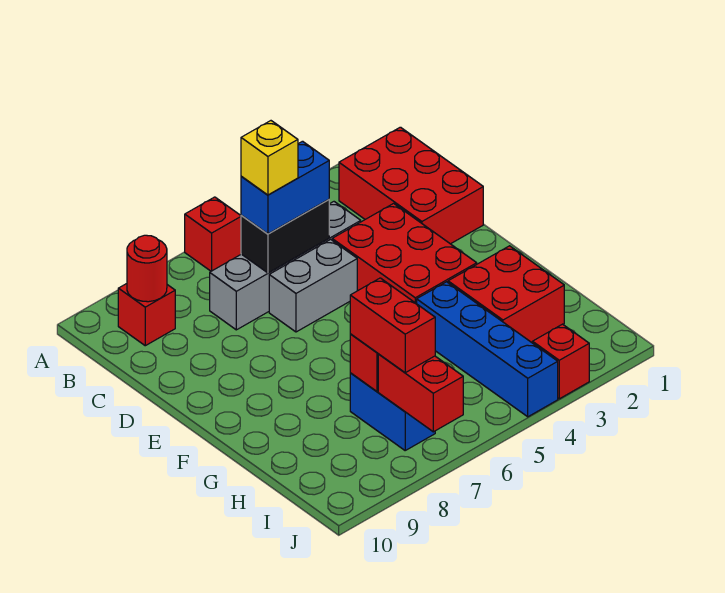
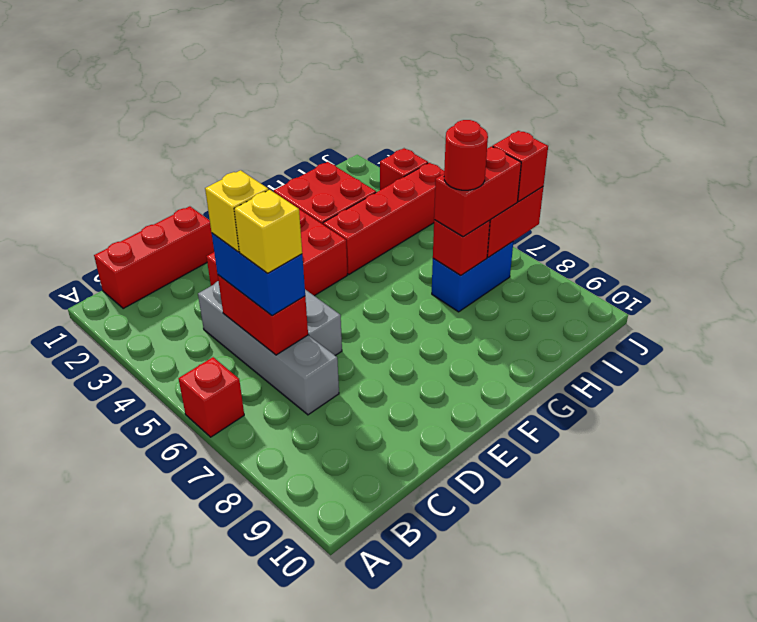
red 2x3 brick [339,127,483,244] -> red 1x3 brick [94,206,214,308]
red 1x1 brick [118,284,175,346] -> red 1x1 brick moved to [493,131,548,202]
red 1x1 round brick [127,235,167,302] -> red 1x1 round brick moved to [444,120,488,190]
black 1x2 brick [241,199,329,273] -> red 1x2 brick [218,275,308,355]
none -> yellow 1x1 brick [205,170,268,252]
blue 1x4 brick [417,282,558,417] -> red 1x4 brick [323,163,444,274]

